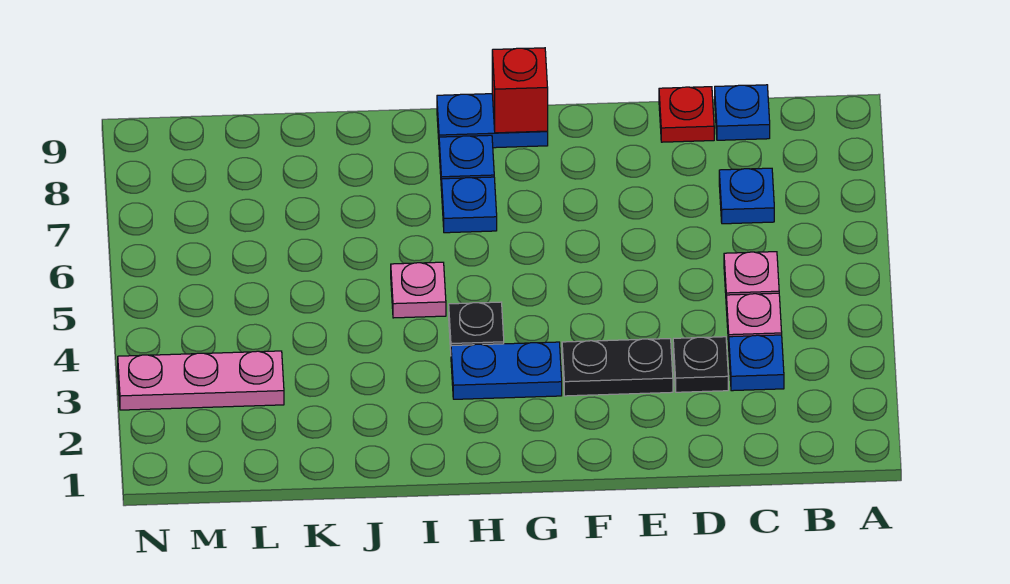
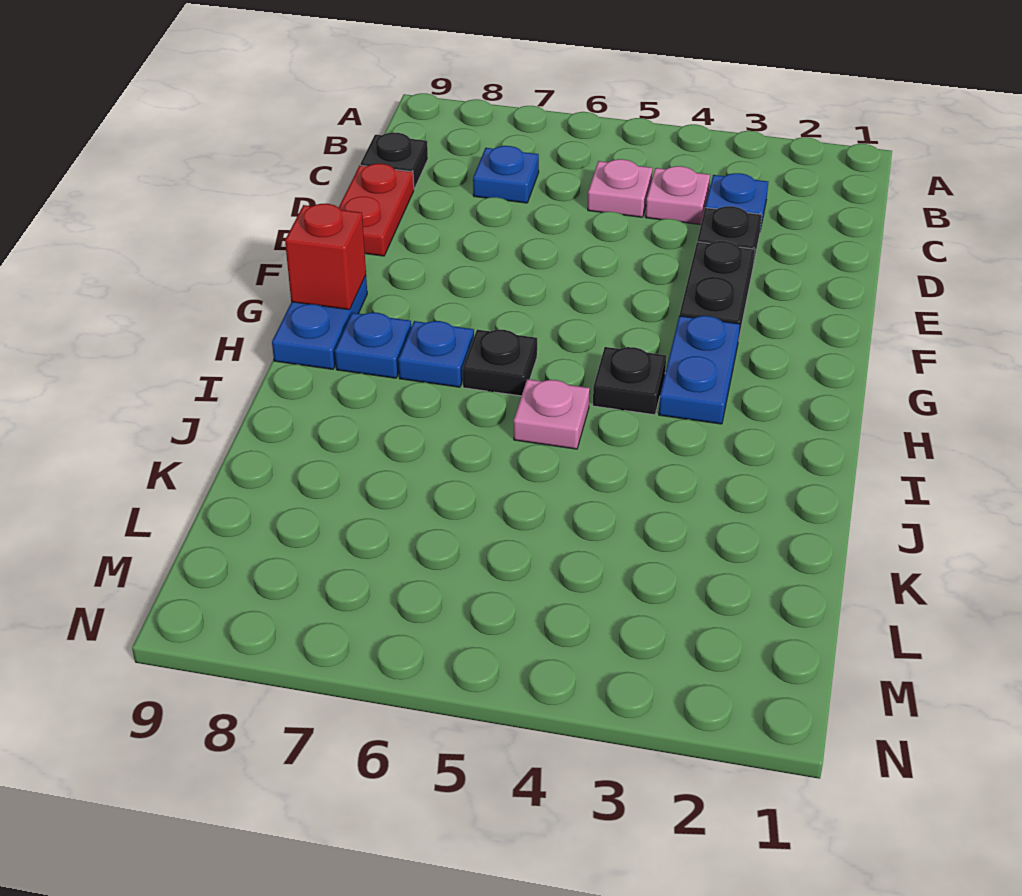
blue 1x1 plate [715,85,770,140] -> black 1x1 plate [360,132,428,189]
red 1x1 plate [659,87,714,142] -> red 1x2 plate [339,164,414,256]
none -> black 1x1 plate [463,330,537,396]
pink 1x3 plate [118,351,284,410] -> none

